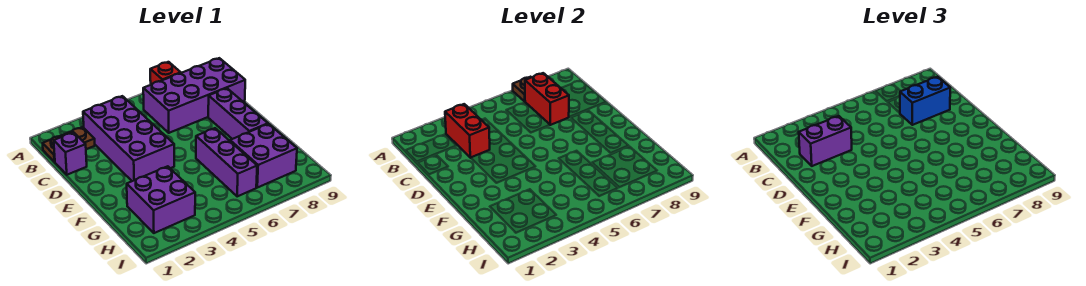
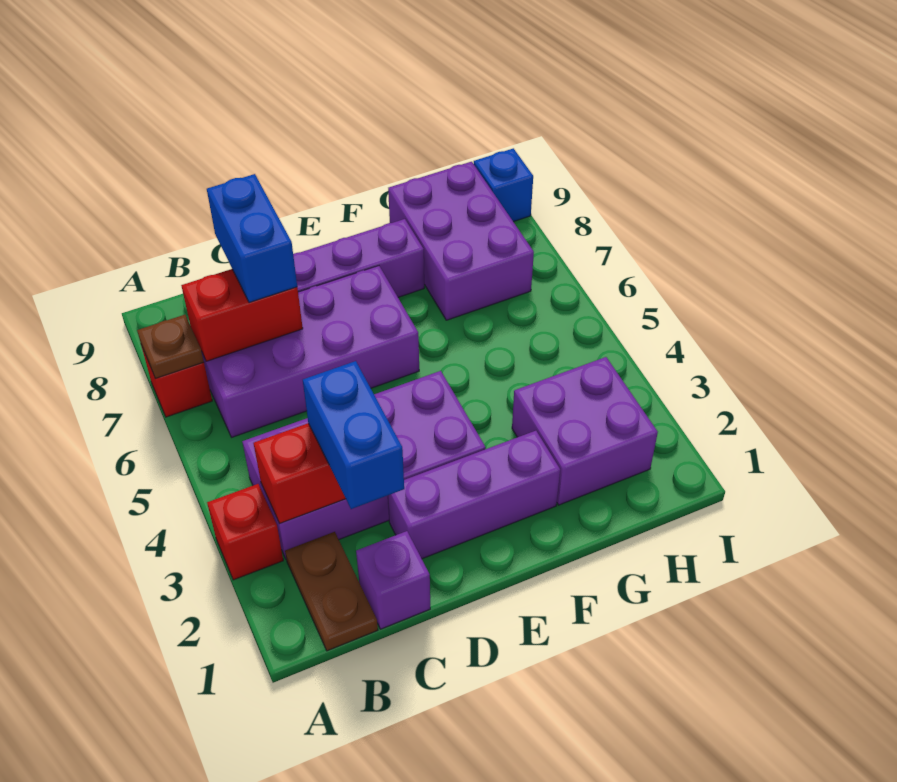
none -> red 1x1 brick [207,484,283,580]
purple 2x4 brick [143,58,245,133] -> purple 2x4 brick turned to [202,266,419,437]
purple 1x2 brick [799,116,852,166] -> blue 1x2 brick [303,361,404,509]
purple 1x3 brick [196,128,257,196] -> purple 1x3 brick moved to [388,431,560,559]
purple 2x2 brick [230,124,297,188] -> purple 2x3 brick [388,162,534,320]
none -> blue 1x1 brick [474,148,533,222]

